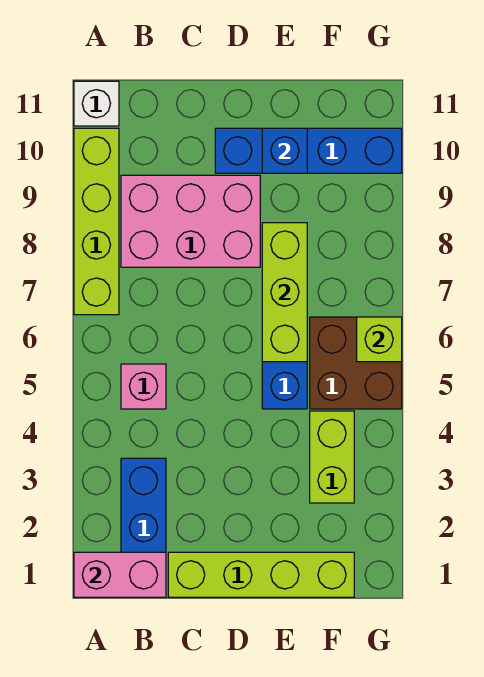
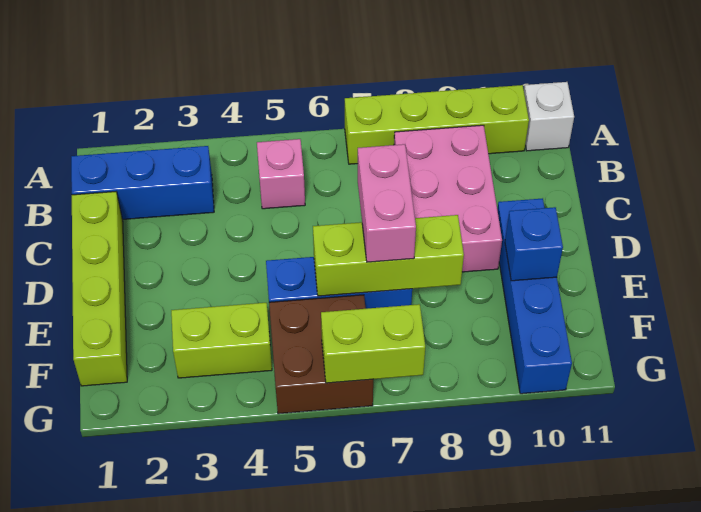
pink 1x2 brick [74,552,166,597] -> pink 1x2 brick moved to [358,144,416,262]
lime 1x1 brick [357,317,402,362] -> lime 1x2 brick [321,304,425,383]

